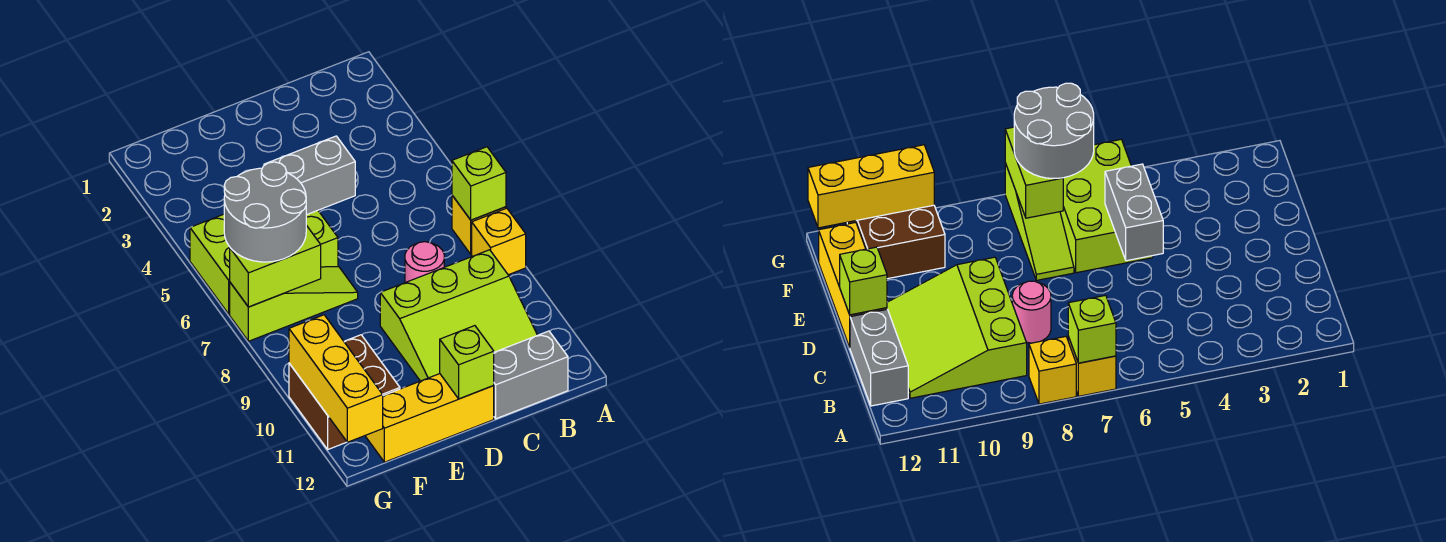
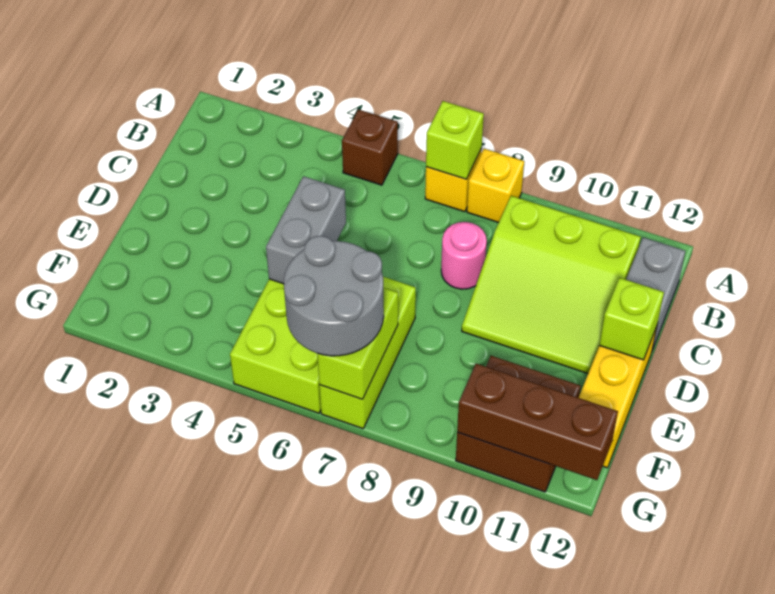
none -> brown 1x1 brick [342,109,398,185]
lime 3x3 slope [380,250,537,381] -> lime 3x3 slope turned to [462,196,641,373]
lime 1x3 slope [230,267,358,341] -> lime 1x3 brick [319,277,416,429]
yellow 1x3 brick [289,315,383,442] -> brown 1x3 brick [457,364,618,480]

